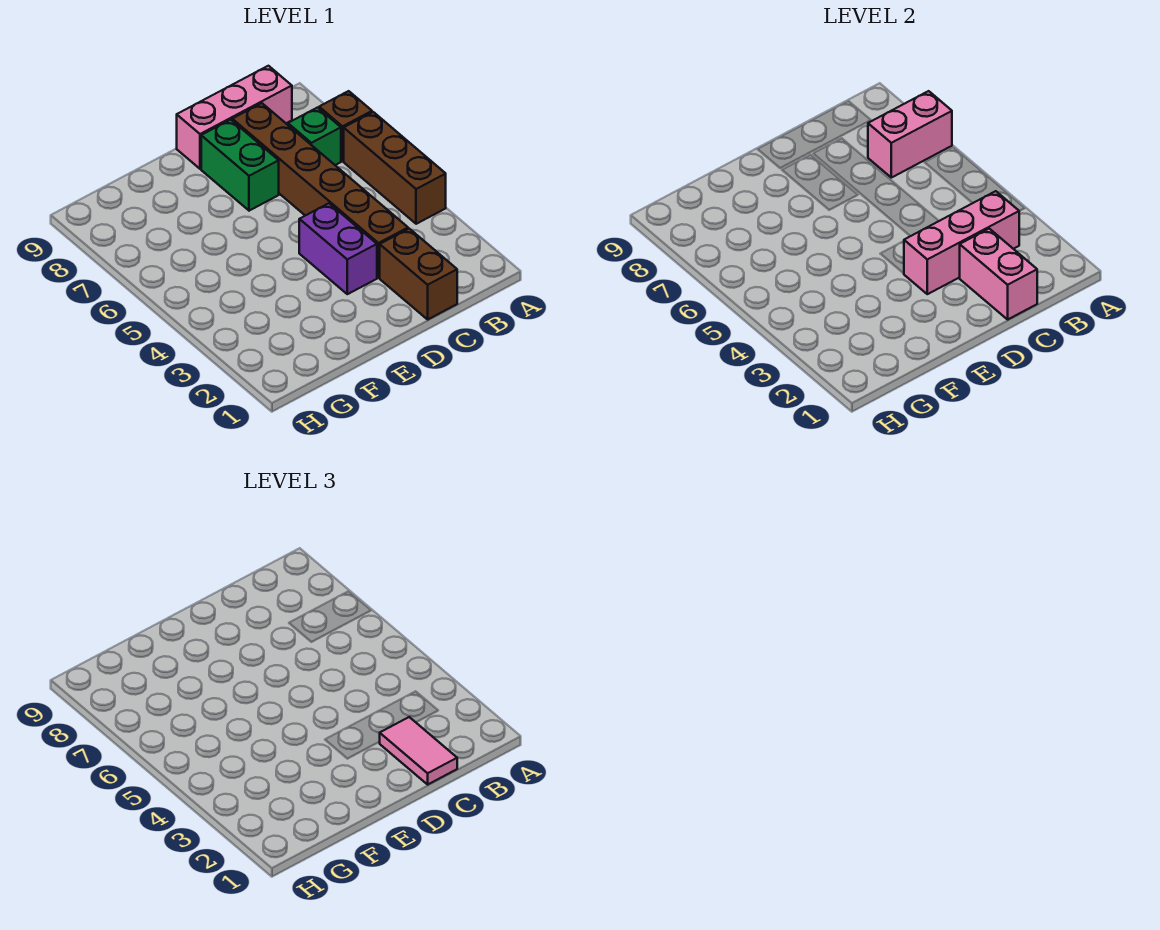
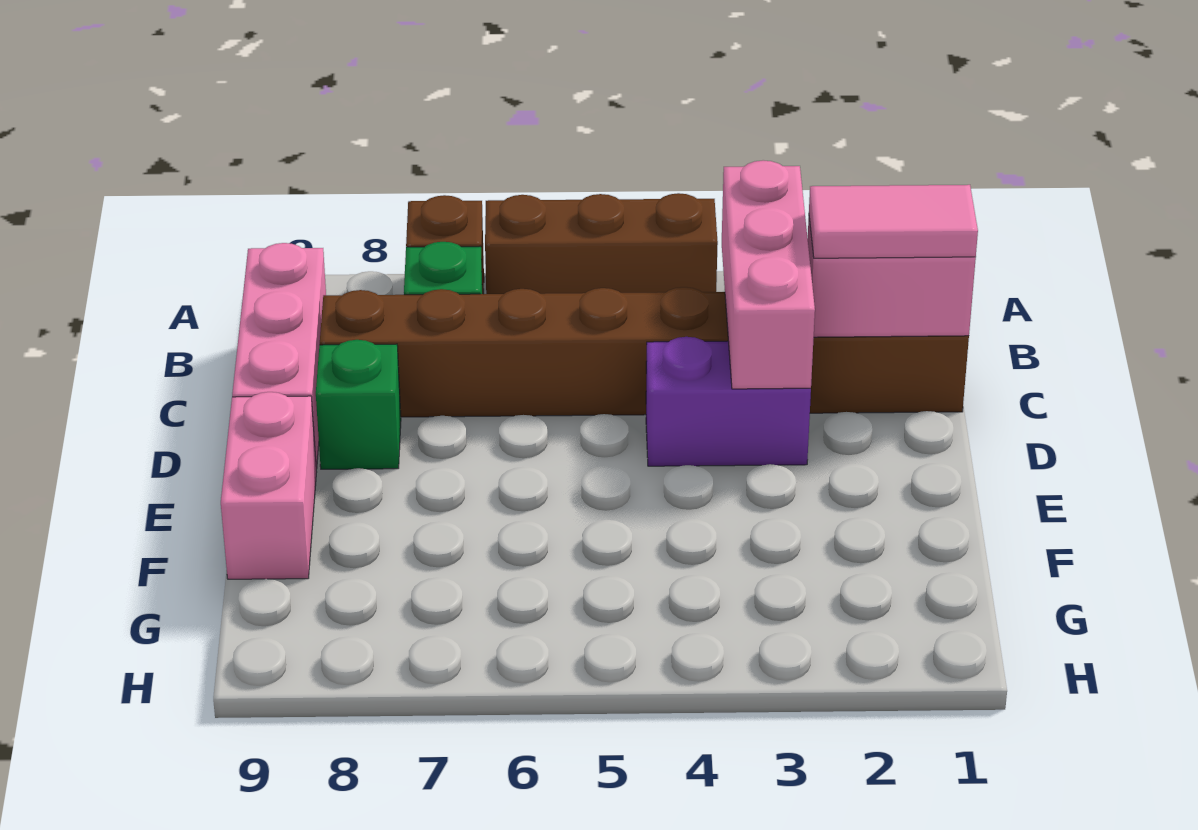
pink 1x2 brick [868,91,952,178] -> pink 1x2 brick moved to [221,392,317,579]
green 1x2 brick [201,120,279,211] -> green 1x1 brick [316,340,401,469]

